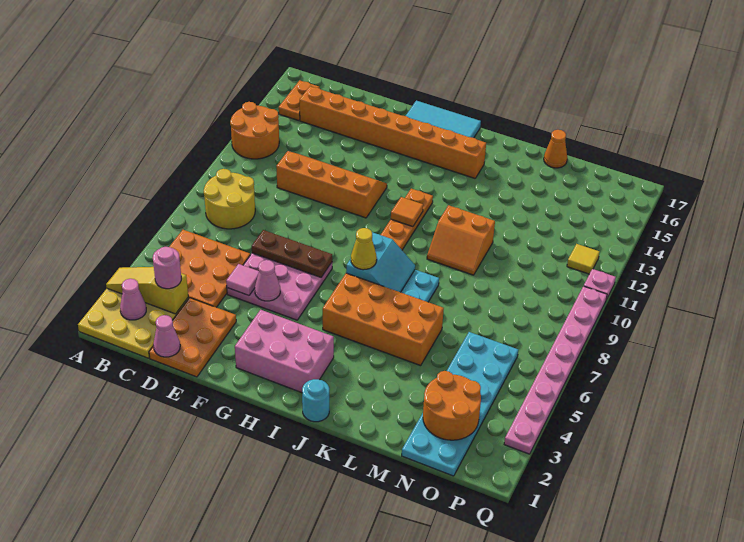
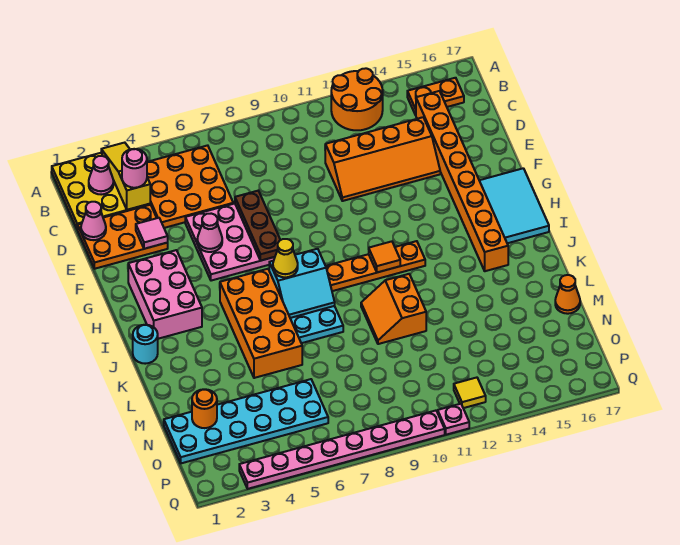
yellow 2x2 round brick [204,169,255,229] -> none
orange 2x4 slope [276,151,387,218] -> orange 2x4 slope turned to [325,117,440,201]
pink 1x1 tile [226,264,259,296] -> pink 1x1 tile moved to [136,218,168,249]
orange 2x2 round brick [423,371,481,440] -> orange 1x1 round brick [192,389,217,428]

